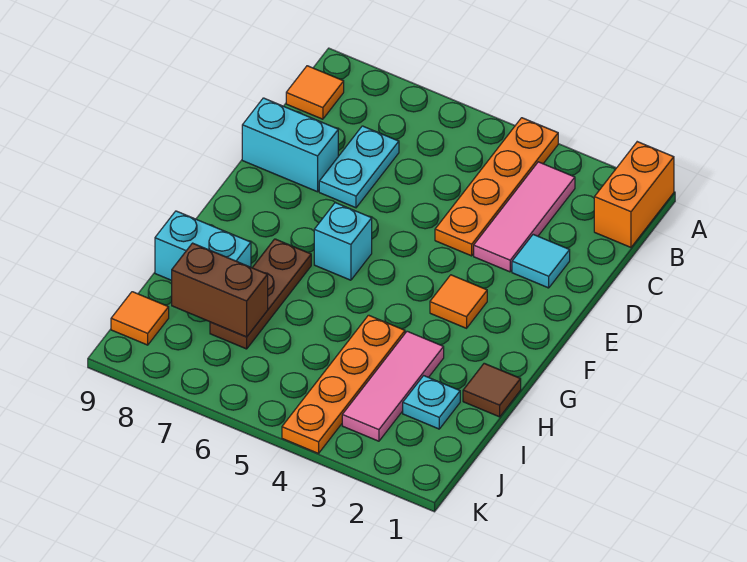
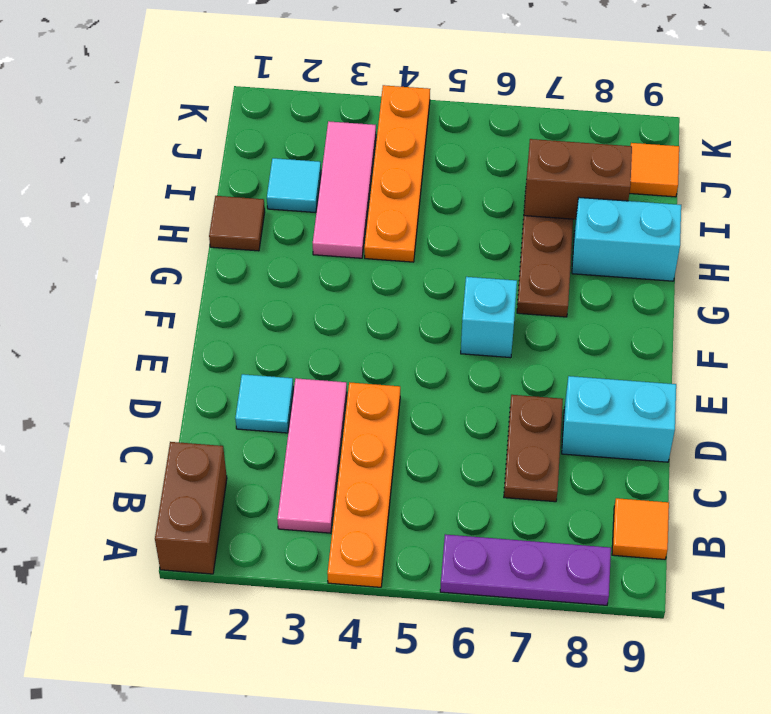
orange 1x2 brick [594,142,674,247] -> brown 1x2 brick [155,442,227,574]
none -> purple 1x3 plate [440,534,611,605]
cyan 1x2 plate [319,126,399,208] -> brown 1x2 plate [504,395,563,502]
orange 1x1 tile [430,275,487,328] -> none
cyan 1x1 plate [403,376,460,429] -> cyan 1x1 tile [267,158,321,213]

